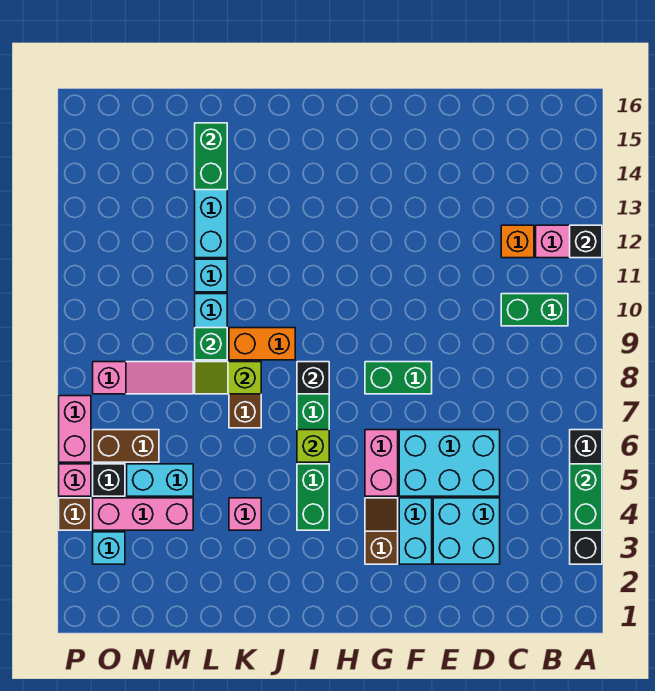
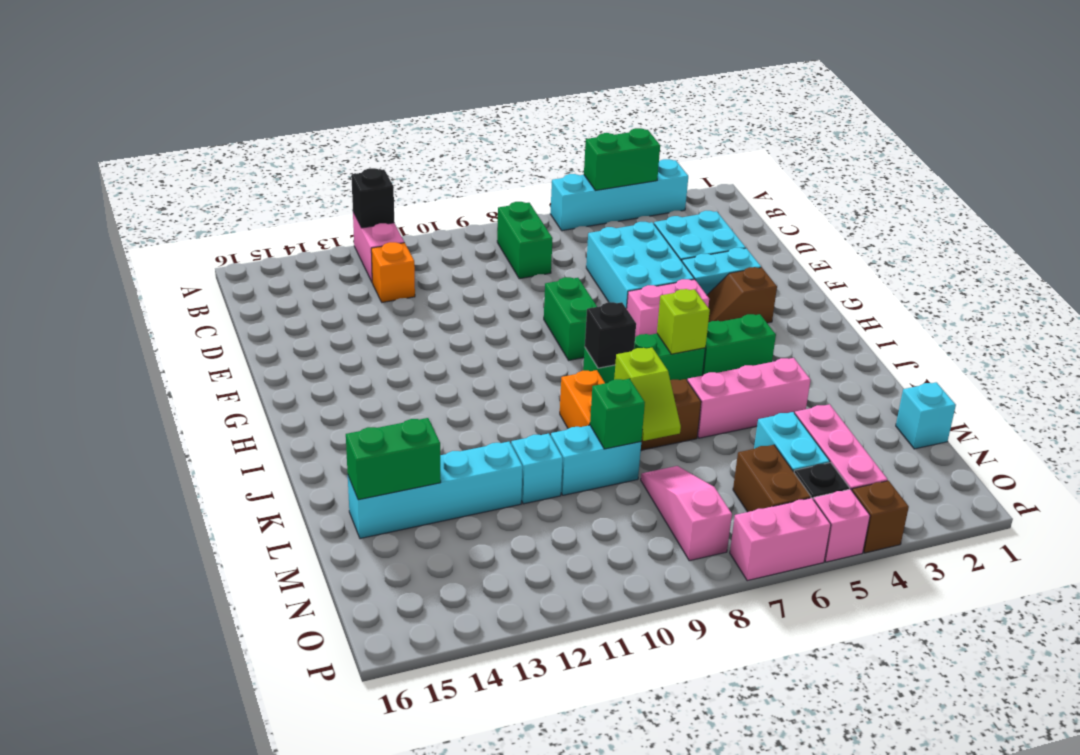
black 1x4 brick [570,430,602,564] -> cyan 1x4 brick [550,159,688,231]
green 1x2 brick [501,294,568,326] -> green 1x2 brick moved to [497,202,553,279]
pink 1x1 brick [229,498,261,530] -> pink 1x3 brick [687,358,810,438]
cyan 1x1 brick [93,532,125,564] -> cyan 1x1 brick moved to [896,382,956,449]

